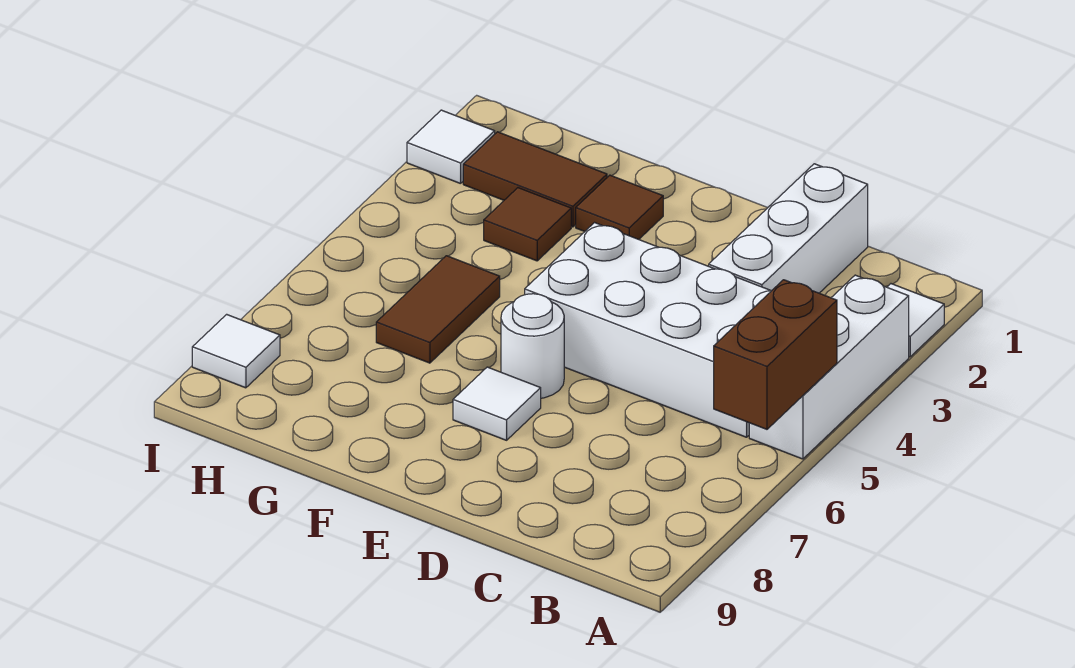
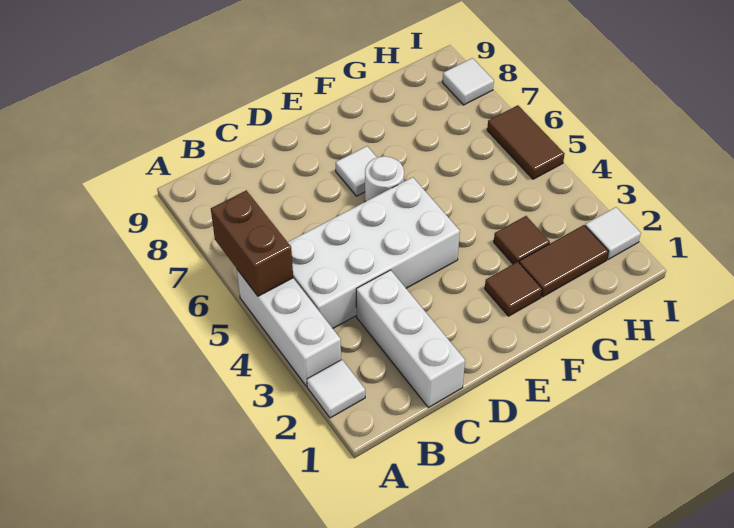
brown 1x2 tile [376,256,500,363] -> brown 1x2 tile moved to [487,105,564,179]

